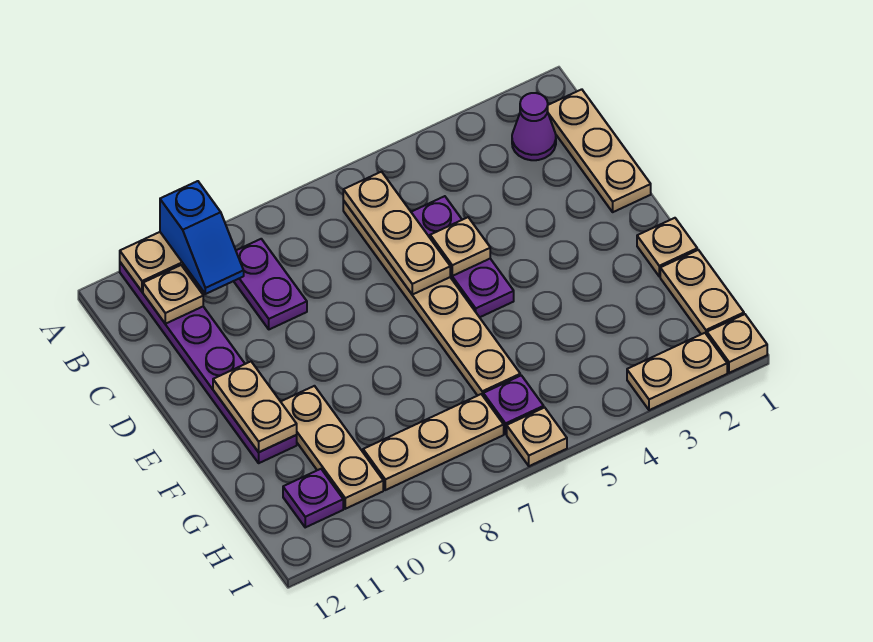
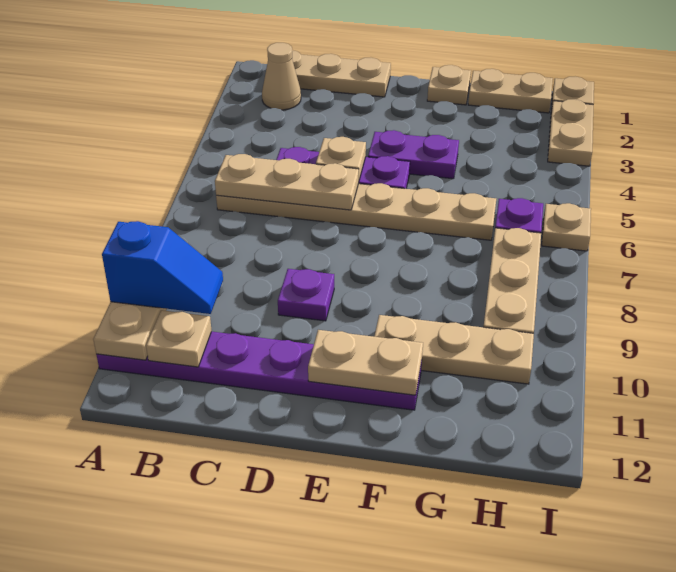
purple 1x1 cone [512,93,556,160] -> tan 1x1 cone [262,43,301,110]
purple 1x2 plate [234,239,307,329] -> purple 1x2 plate moved to [368,130,459,179]
purple 1x1 plate [283,469,343,527] -> purple 1x1 plate moved to [278,269,334,321]

